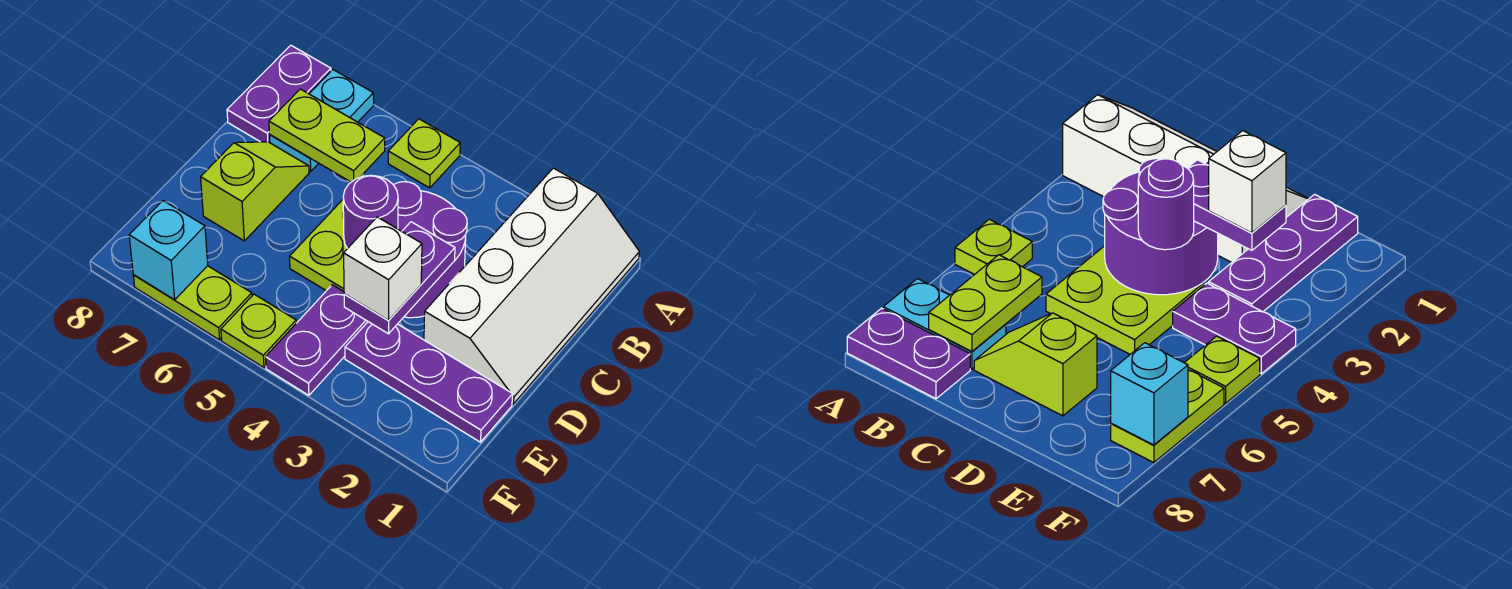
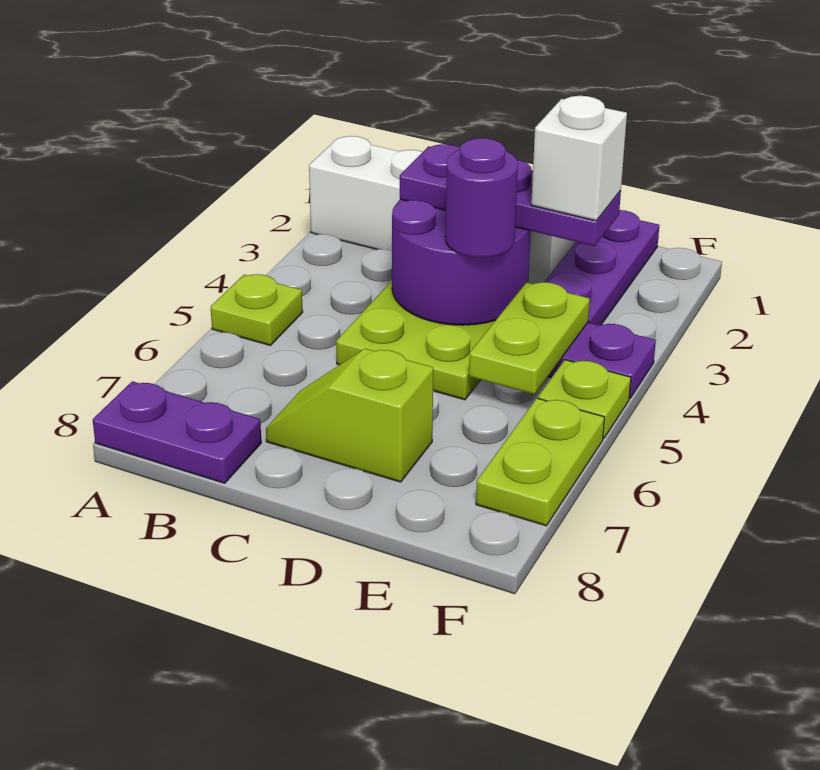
cyan 1x2 plate [270,70,374,171] -> none
lime 1x2 plate [269,89,385,182] -> lime 1x2 plate moved to [469,282,590,394]
purple 1x2 plate [344,222,455,334] -> purple 1x3 plate [400,144,621,246]
cyan 1x1 brick [129,201,208,300] -> none

